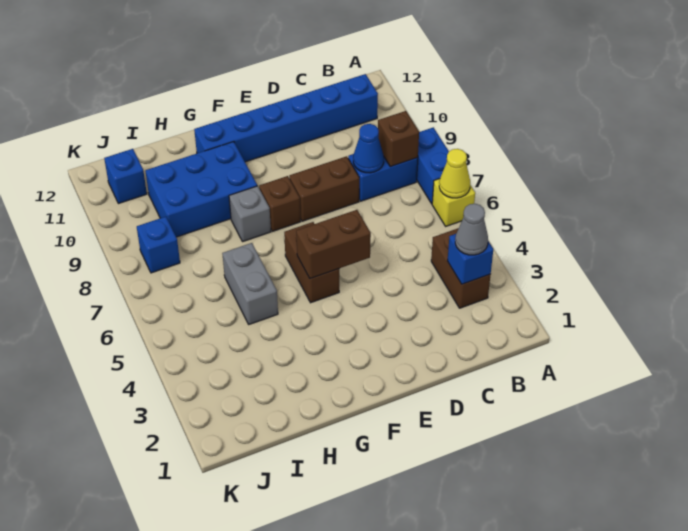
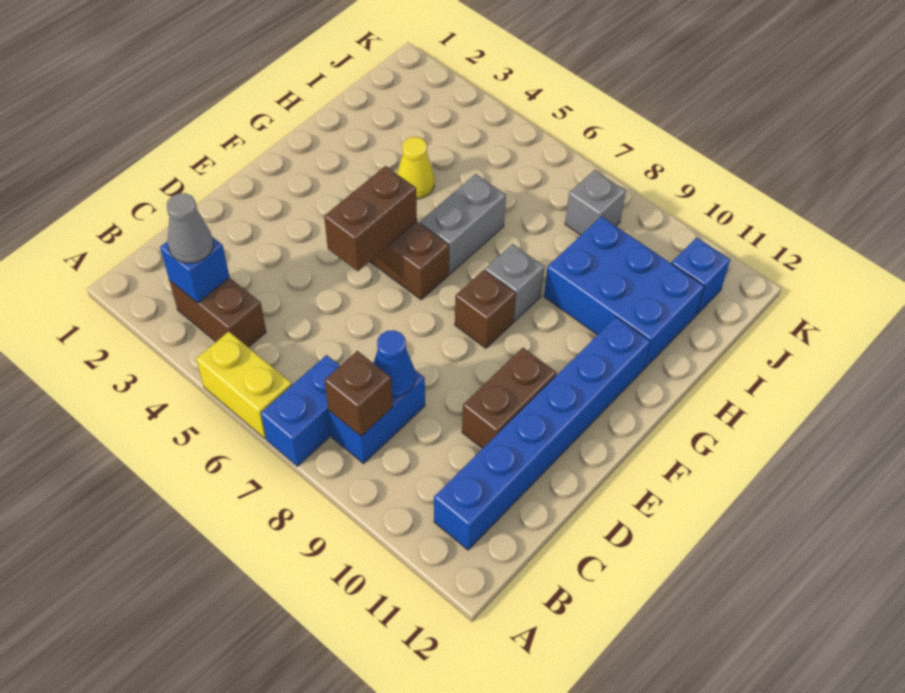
yellow 1x1 brick [432,179,475,226] -> yellow 1x2 brick [196,332,292,439]
yellow 1x1 cone [439,149,470,198] -> yellow 1x1 cone moved to [397,137,434,199]
blue 1x2 brick [417,127,449,204] -> blue 1x2 brick turned to [261,355,340,466]
brown 1x2 brick [289,156,359,221] -> brown 1x2 brick moved to [462,348,557,449]
blue 2x3 brick [145,142,257,237] -> blue 2x3 brick turned to [544,217,704,369]
grey 1x2 brick [222,243,278,324] -> grey 1x2 brick turned to [420,174,506,274]
blue 1x1 brick [137,217,180,273] -> grey 1x1 brick [565,170,626,235]

